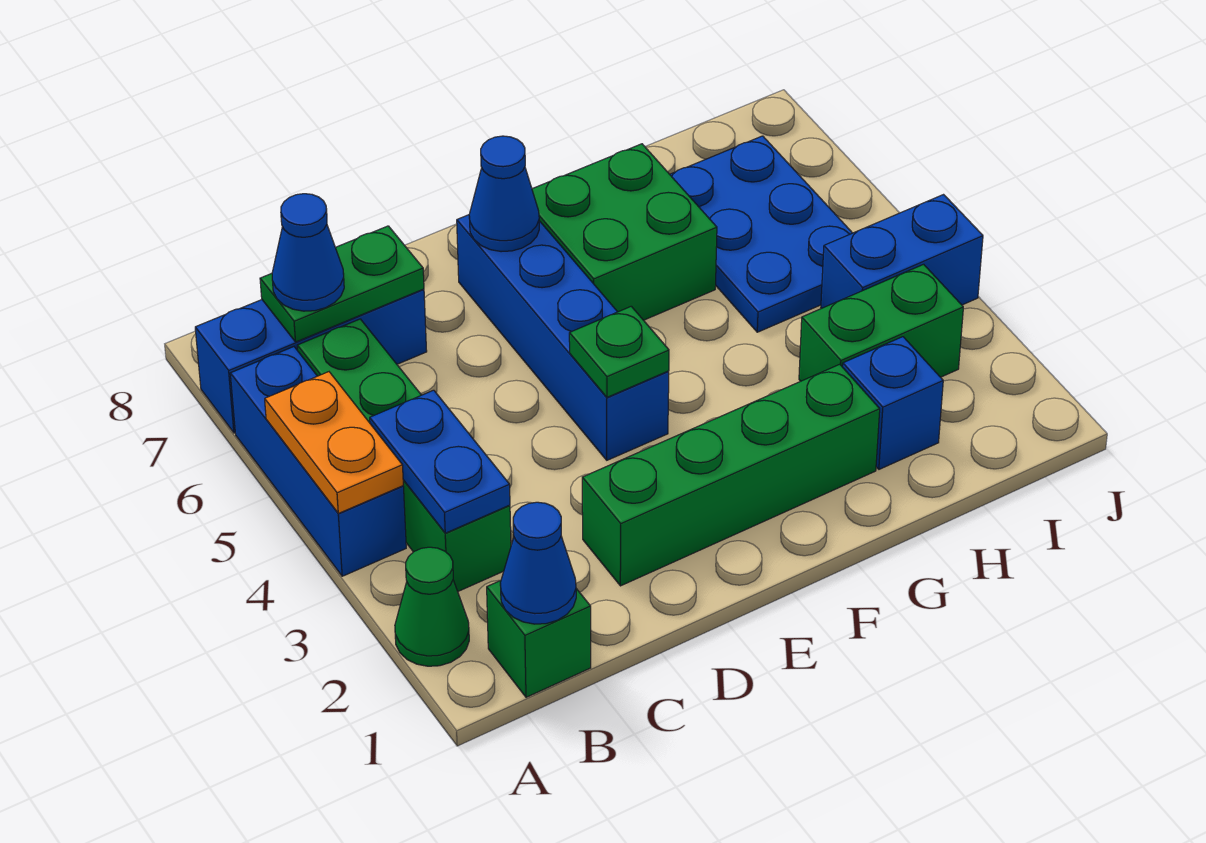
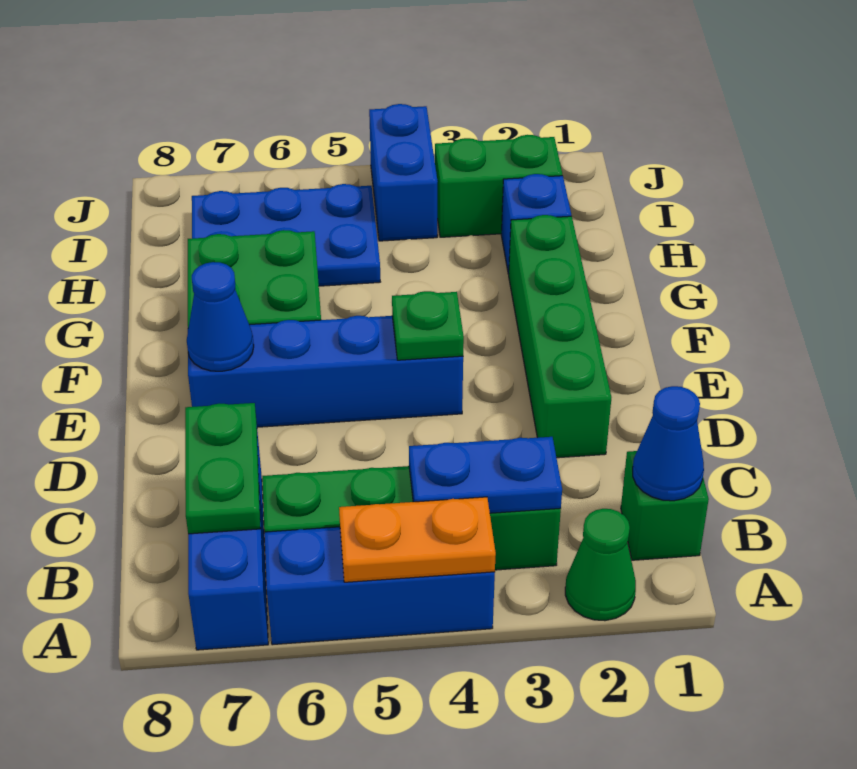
blue 1x1 cone [272,194,344,311] -> none
green 1x2 brick [799,264,963,381] -> green 1x2 brick turned to [435,135,562,237]

